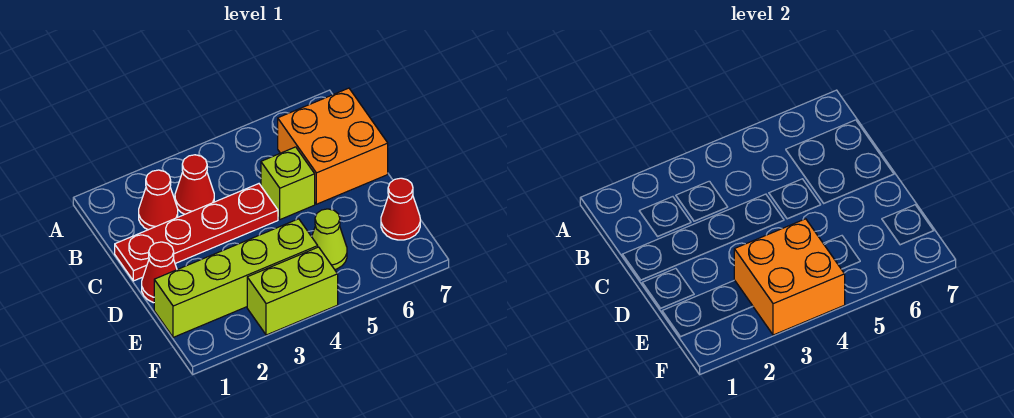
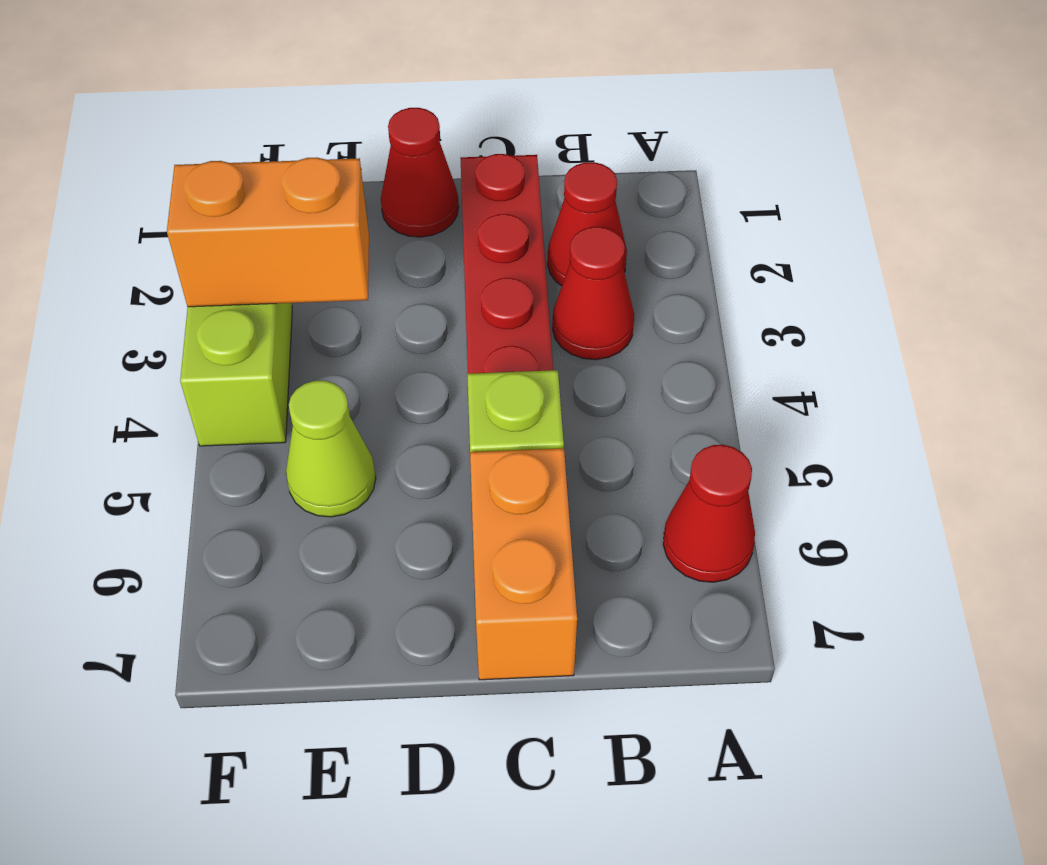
orange 2x2 brick [278,88,388,204] -> orange 1x2 brick [470,448,577,680]
lime 1x4 brick [154,219,318,337] -> none
orange 2x2 brick [734,219,845,335] -> orange 1x2 brick [167,157,369,307]
red 1x1 cone [381,178,420,240] -> red 1x1 cone moved to [663,445,755,582]

